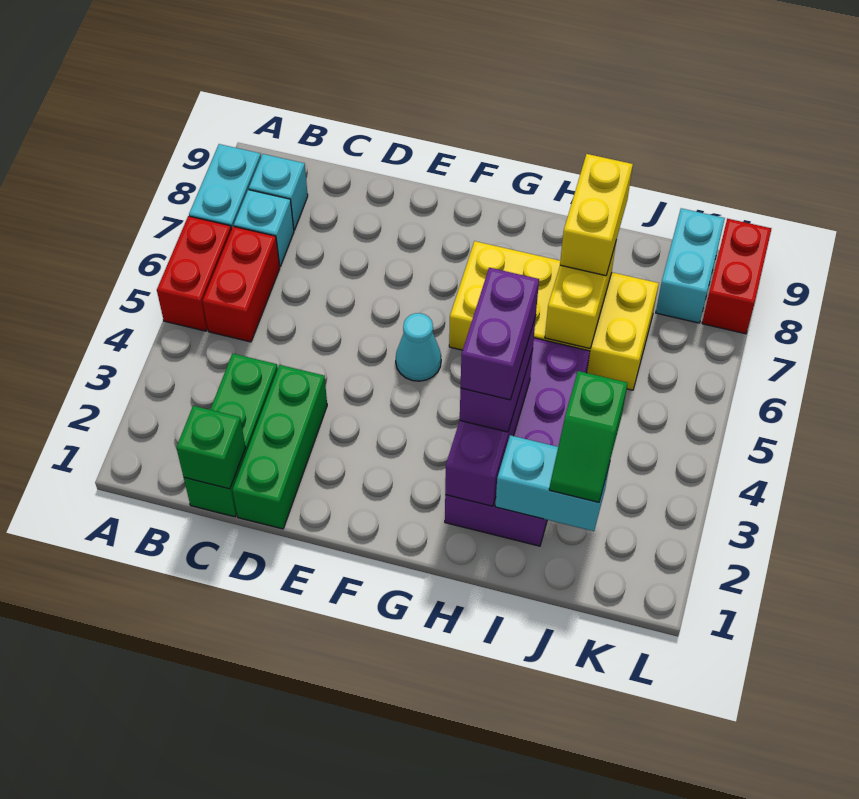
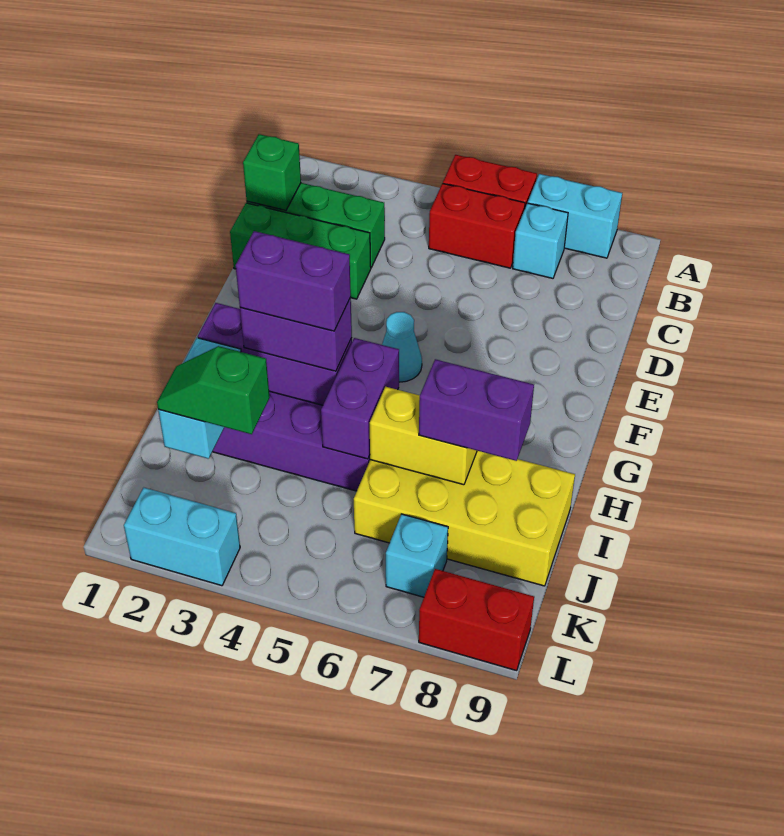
cyan 1x1 brick [249,154,308,230] -> cyan 1x1 brick moved to [386,514,448,597]
yellow 2x4 brick [449,241,659,390] -> yellow 2x4 brick turned to [354,451,575,586]
none -> purple 1x2 brick [321,338,399,459]
yellow 1x2 brick [560,154,633,276] -> purple 1x2 brick [419,359,534,461]
cyan 1x2 brick [656,208,725,323] -> cyan 1x2 brick moved to [124,488,240,586]

